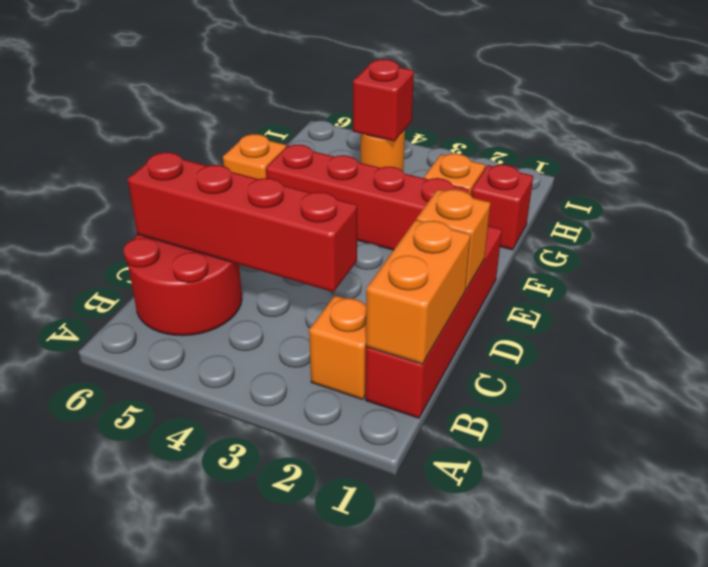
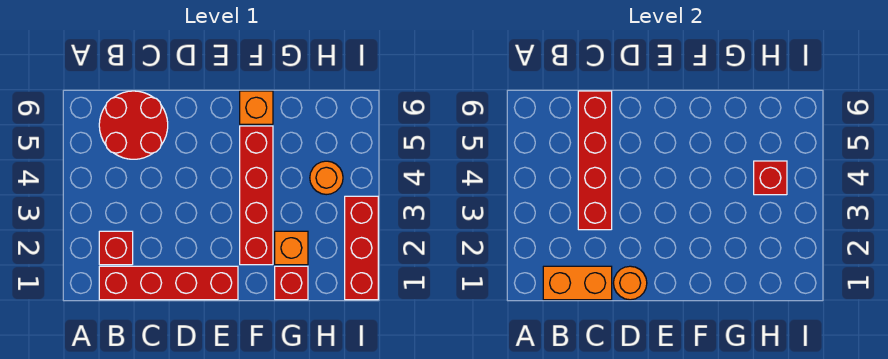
orange 1x1 brick [309,296,366,400] -> red 1x1 brick [99,231,133,265]
orange 1x1 brick [417,189,490,289] -> orange 1x1 round brick [614,266,647,300]
none -> red 1x3 brick [345,196,378,300]

